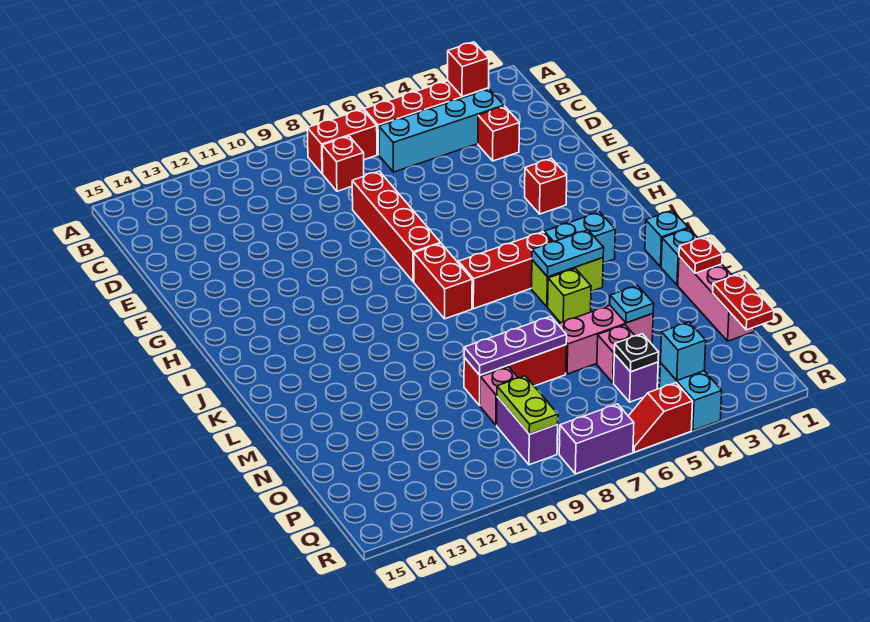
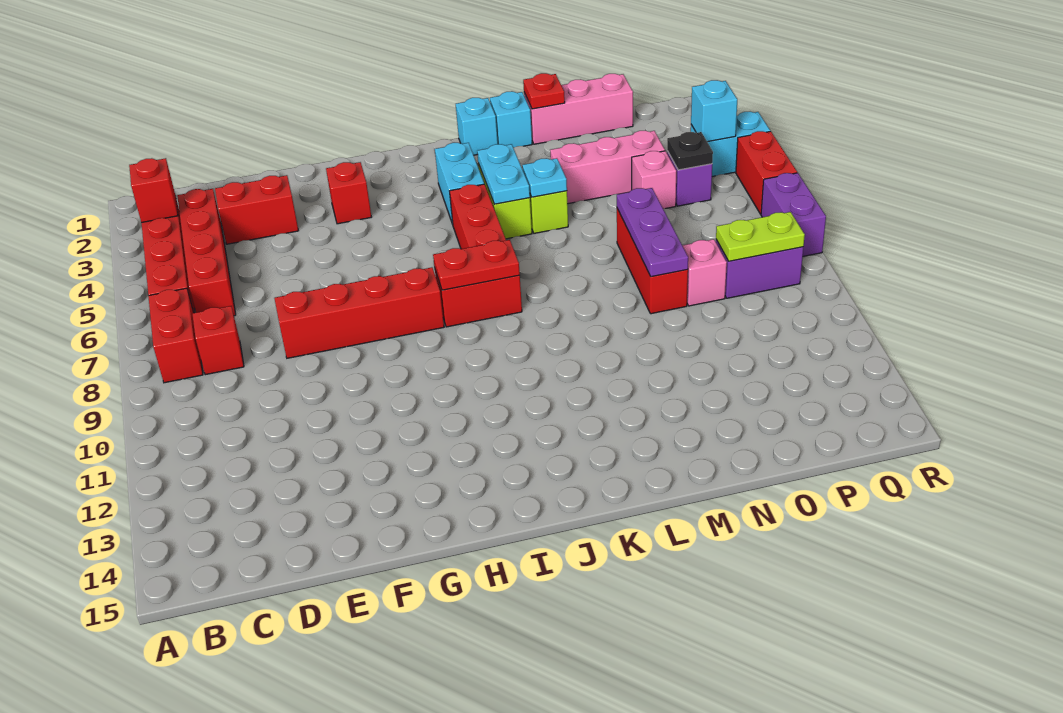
cyan 1x4 brick [379,89,504,172] -> red 1x4 brick [177,189,236,316]
red 1x1 brick [478,106,519,161] -> red 1x2 brick [215,175,299,244]
pink 1x3 brick [558,305,653,374] -> pink 1x3 brick turned to [550,131,665,204]
cyan 1x1 plate [610,286,654,323] -> cyan 1x1 plate moved to [522,158,567,197]
red 1x2 plate [713,274,774,330] -> red 1x2 plate moved to [433,240,520,290]
red 1x2 slope [629,383,693,452] -> red 1x2 brick [736,131,797,214]

